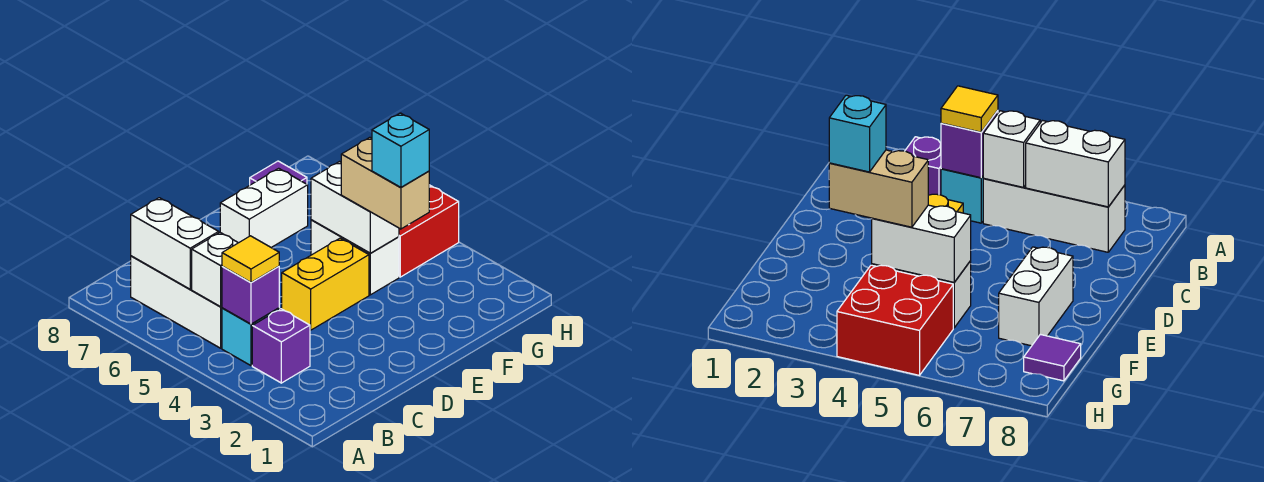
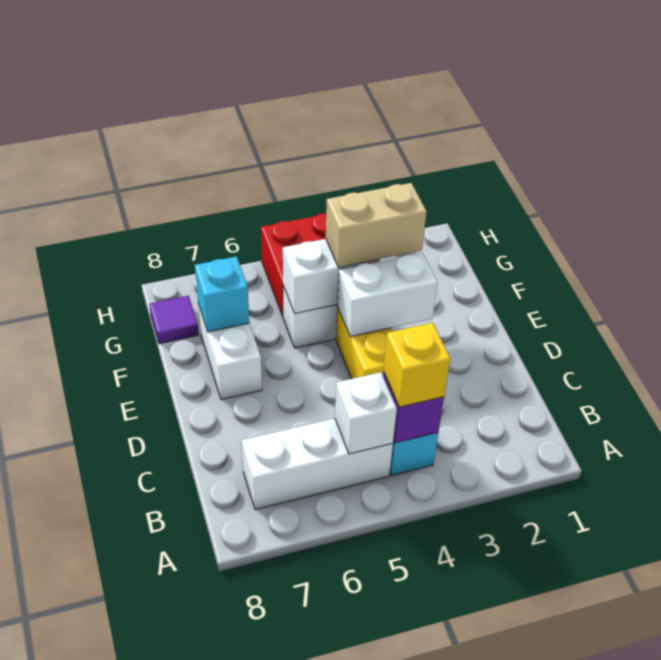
purple 1x1 brick [252,309,310,383] -> none
yellow 1x1 tile [222,236,279,282] -> yellow 1x1 brick [384,323,450,407]
white 1x2 brick [131,198,219,289] -> white 1x2 brick moved to [337,253,438,337]
cyan 1x1 brick [372,113,429,188] -> cyan 1x1 brick moved to [195,257,249,332]

